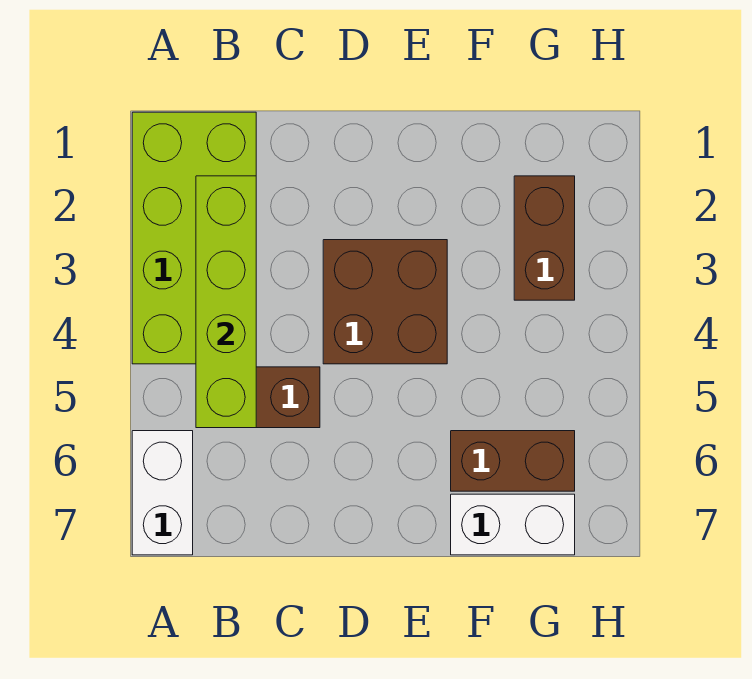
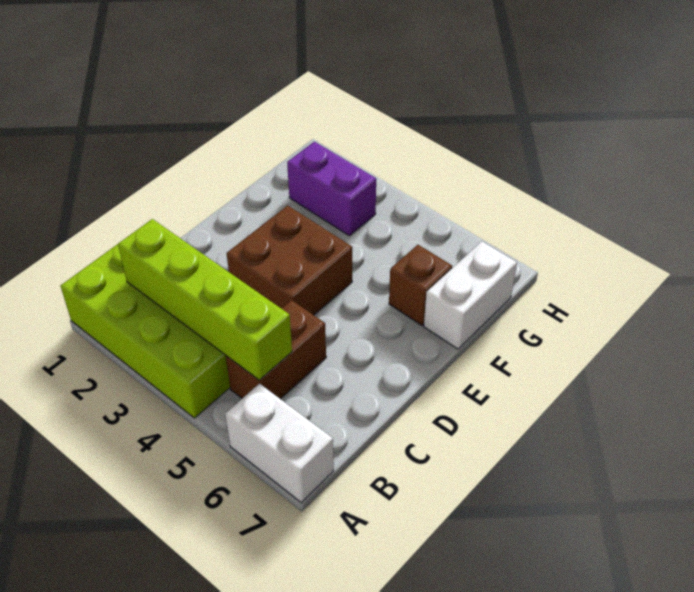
brown 1x2 brick [451,431,575,491] -> brown 1x1 brick [389,245,452,325]
brown 1x2 brick [514,176,575,300] -> purple 1x2 brick [287,142,376,236]

